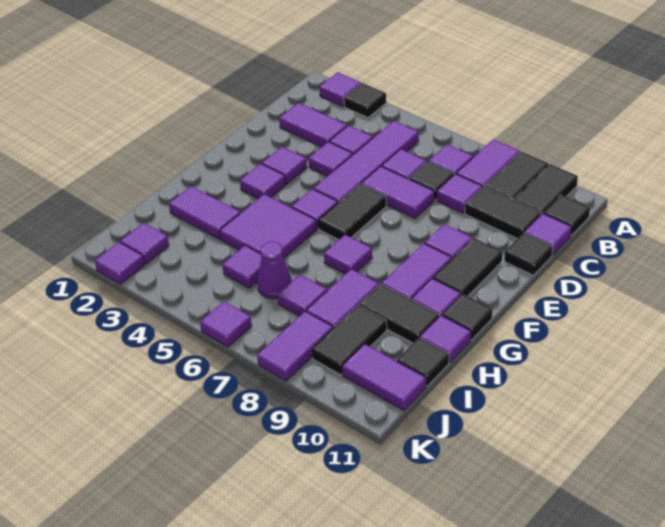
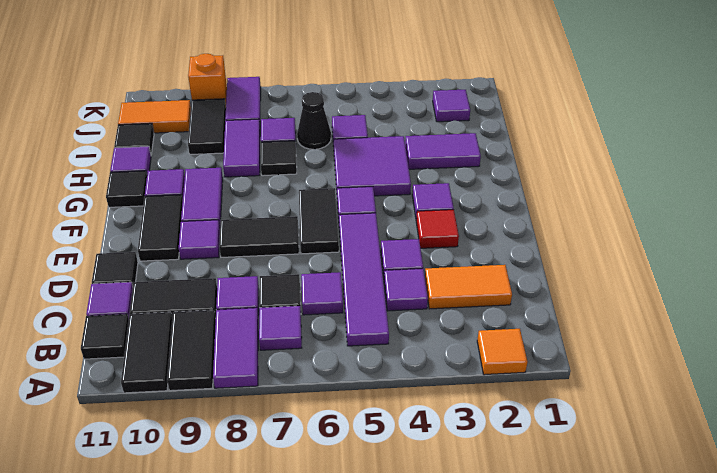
purple 1x1 tile [319,73,361,106] -> orange 1x1 tile [477,329,528,375]
black 1x1 tile [344,83,386,118] -> black 1x1 tile moved to [261,141,297,176]
purple 1x2 tile [279,103,347,147] -> orange 1x2 tile [425,265,512,309]
purple 1x2 tile [361,166,434,218] -> none
purple 1x1 tile [262,147,307,184] -> red 1x1 tile [416,210,459,248]
purple 1x1 tile [324,235,372,274] -> none
black 1x2 tile [359,284,440,343] -> black 1x2 tile moved to [219,216,299,257]
purple 1x1 cone [257,242,292,299] -> black 1x1 cone [297,92,331,149]
purple 1x2 tile [342,344,426,411] -> orange 1x2 tile [118,100,191,133]
purple 1x1 tile [95,242,145,284] -> none
purple 1x1 tile [200,301,252,347] -> none
none -> orange 1x1 brick [188,54,227,105]

